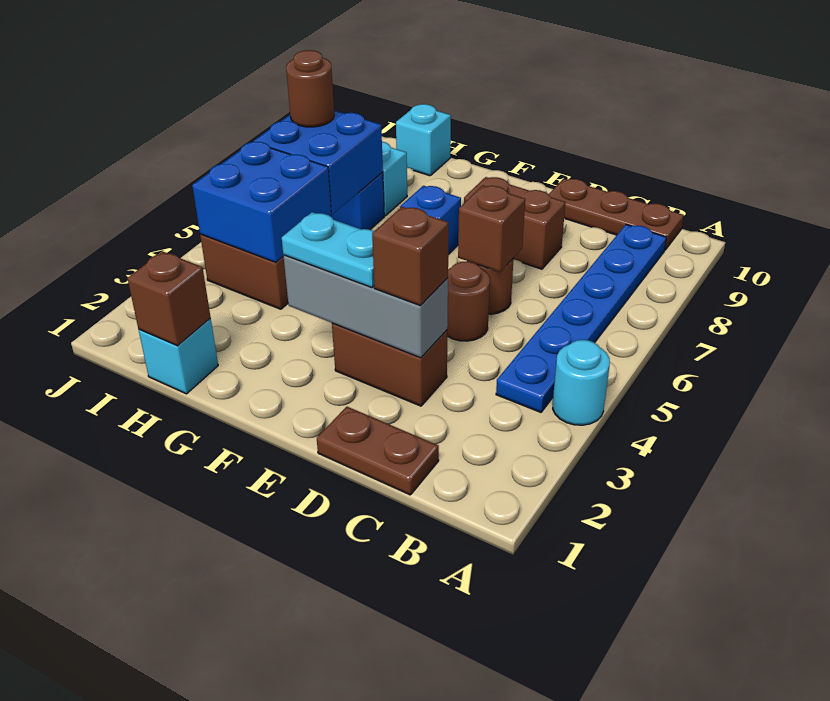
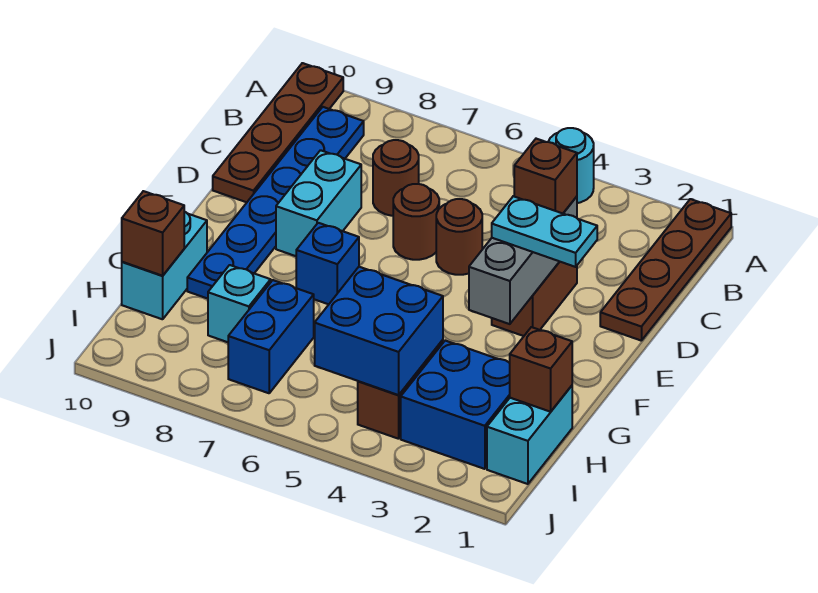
blue 1x6 plate [496,225,666,412] -> blue 1x6 plate turned to [187,107,364,299]
brown 1x3 plate [548,179,684,250] -> brown 1x4 plate [213,63,343,202]
brown 1x2 plate [317,407,439,495] -> brown 1x4 plate [600,199,731,341]
brown 1x1 brick [458,185,525,272] -> brown 1x1 brick moved to [122,191,184,276]
brown 1x2 brick [464,177,566,269] -> cyan 1x2 brick [276,150,361,256]
cyan 1x2 plate [282,212,374,288] -> cyan 1x2 plate turned to [492,196,597,267]
cyan 1x1 brick [139,319,218,394] -> cyan 1x2 brick [487,386,572,484]
blue 2x2 brick [254,110,383,214] -> blue 2x2 brick moved to [401,341,510,469]
cyan 1x1 brick [396,104,451,176] -> cyan 1x2 brick [122,212,207,319]
brown 1x1 round brick [286,50,334,127] -> brown 1x1 round brick moved to [373,140,419,216]

